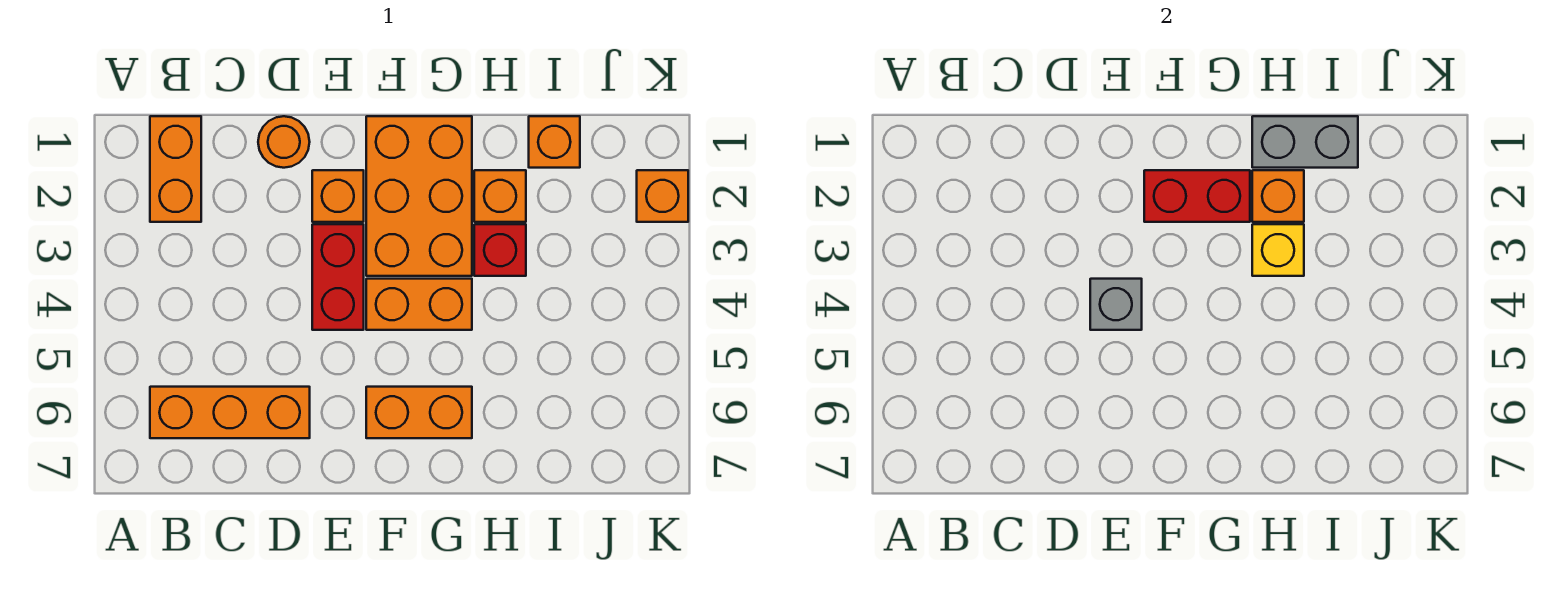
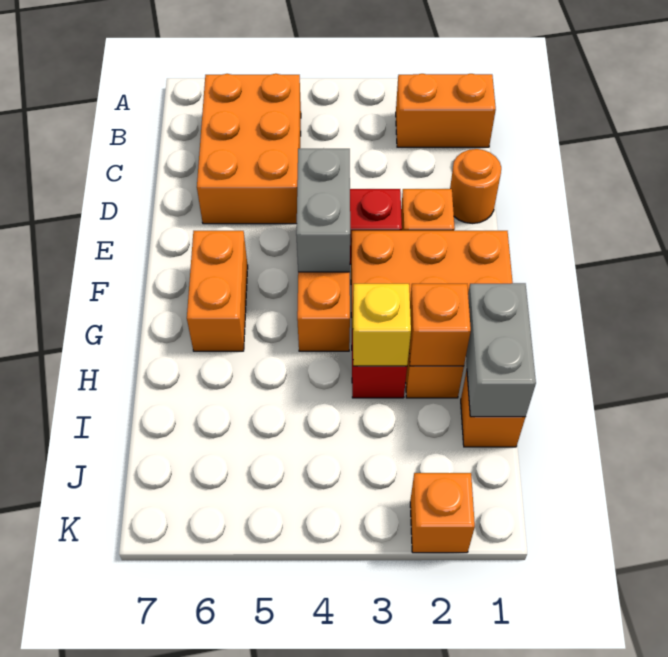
orange 1x3 brick [150,387,310,438] -> orange 2x3 brick [197,74,301,224]
grey 1x1 brick [1090,279,1142,330] -> grey 1x2 brick [296,148,350,272]
red 1x2 brick [1144,170,1250,222] -> none

